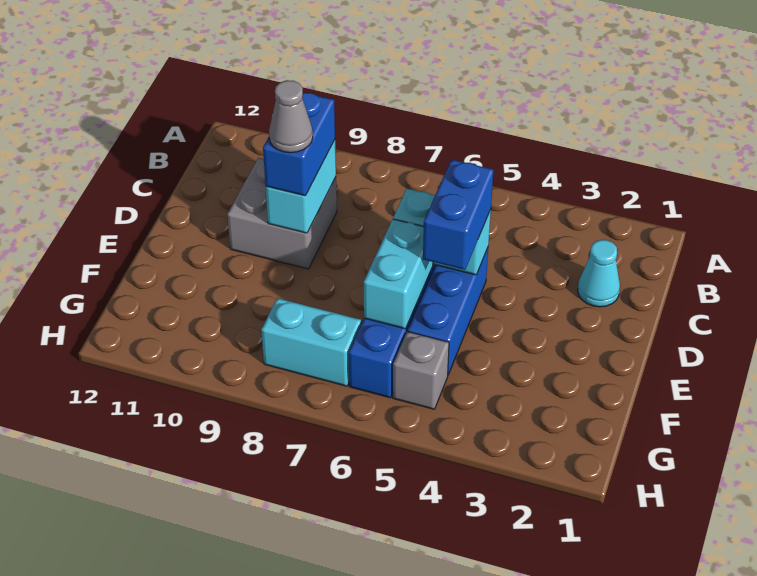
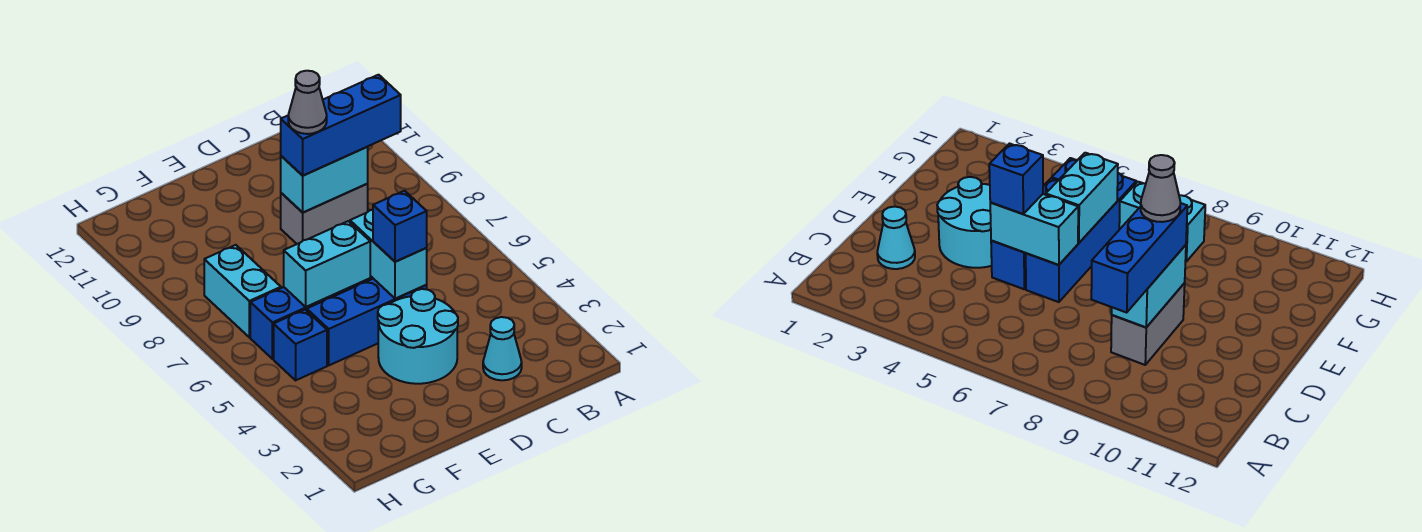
grey 2x2 brick [227,158,337,269] -> grey 1x2 brick [281,184,368,244]
blue 1x2 brick [263,93,335,196] -> blue 1x3 brick [281,75,401,176]
none -> cyan 2x2 round brick [378,289,458,384]
blue 1x2 brick [423,160,493,270] -> blue 1x1 brick [373,191,427,262]
grey 1x1 brick [393,331,449,409] -> blue 1x1 brick [274,310,327,380]

